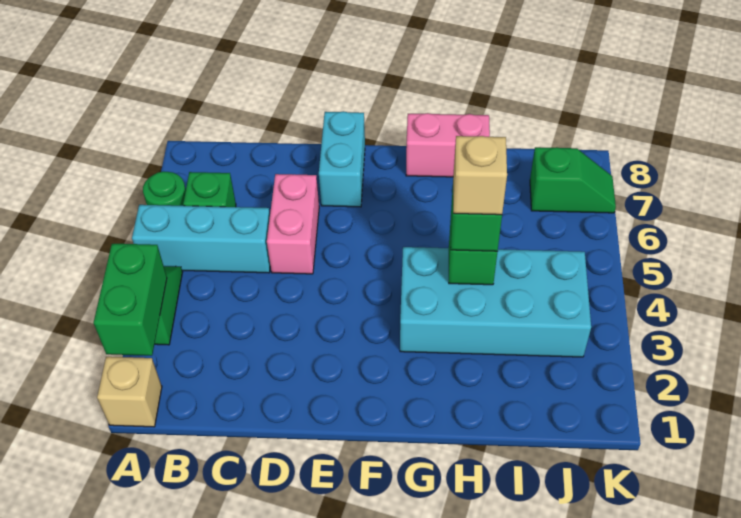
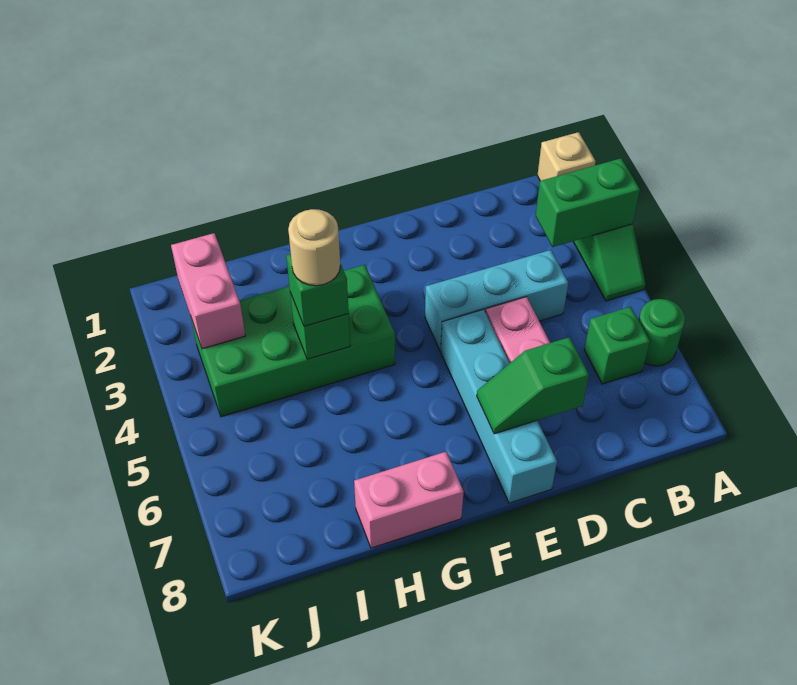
green 1x2 brick [93,244,167,356] -> green 1x2 brick turned to [536,158,640,247]
cyan 1x3 brick [132,205,270,273] -> cyan 1x3 brick moved to [425,250,568,351]
cyan 1x2 brick [319,111,365,207] -> cyan 1x4 brick [441,310,557,503]
cyan 2x4 brick [400,247,591,357] -> green 2x4 brick [191,265,395,417]
tan 1x1 brick [453,136,507,215] -> tan 1x1 round brick [288,209,340,286]
none -> pink 1x2 brick [171,233,245,349]
green 1x2 slope [530,147,616,213] -> green 1x2 slope moved to [477,337,589,434]

